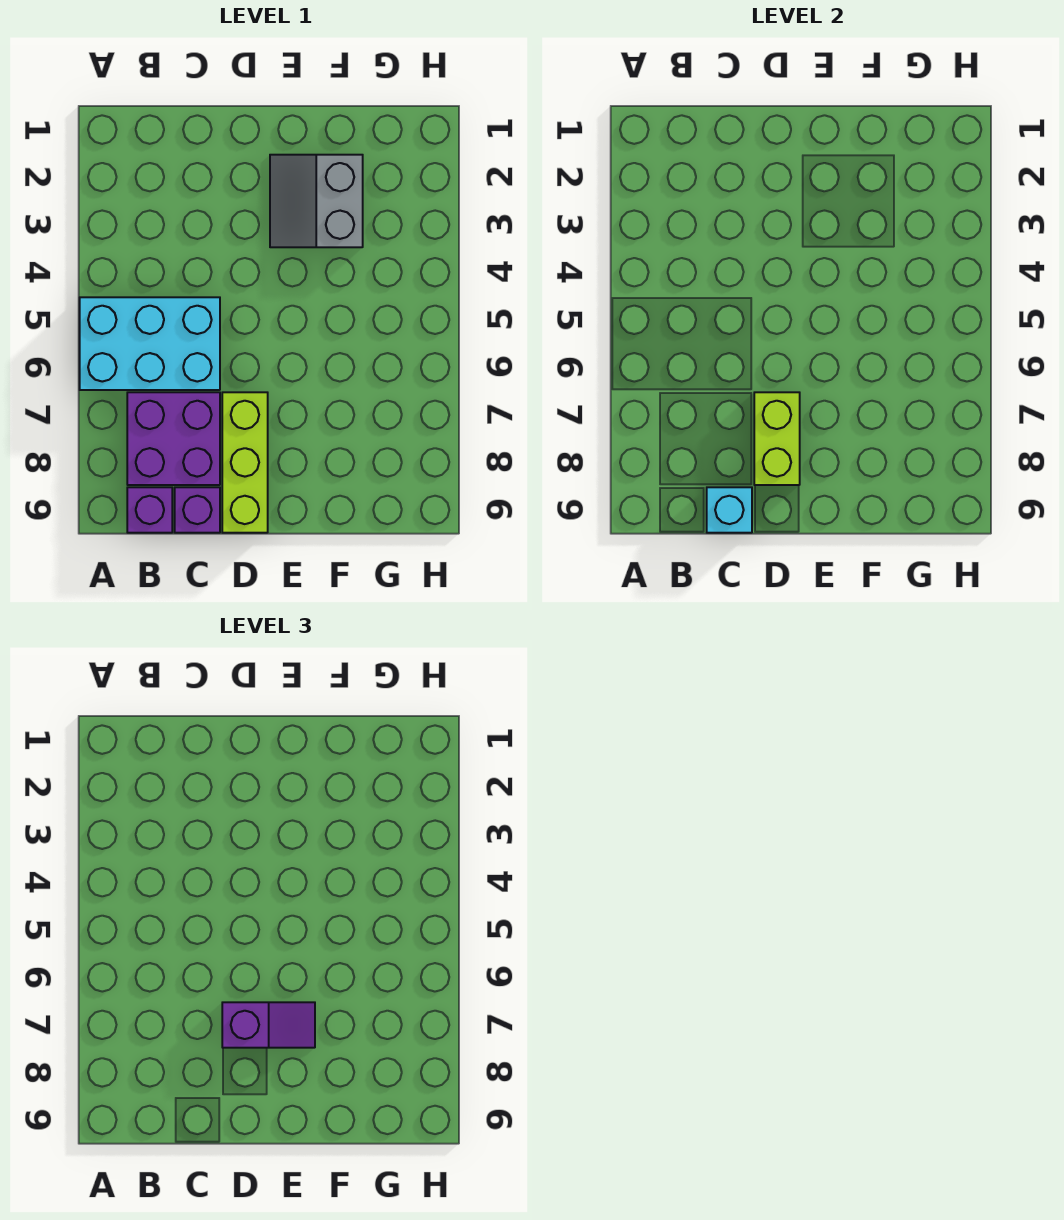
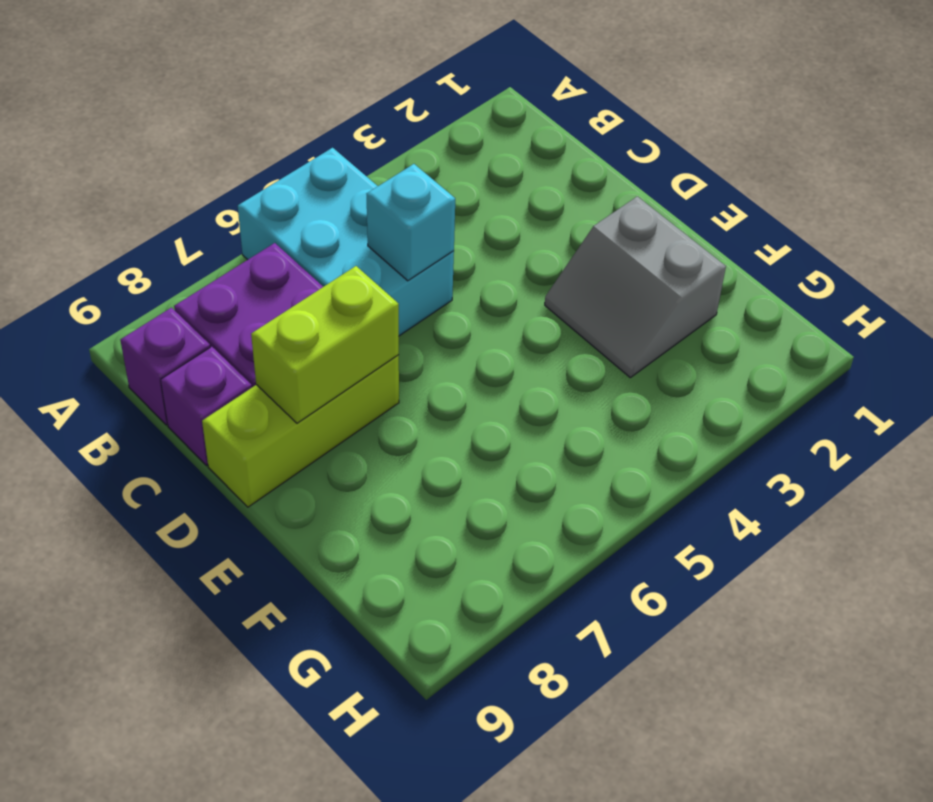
cyan 1x1 brick [707,487,752,533] -> cyan 1x1 brick moved to [367,164,455,281]
purple 1x2 slope [222,1002,315,1048] -> none
grey 2x2 slope [270,155,363,247] -> grey 2x2 slope turned to [545,196,726,378]

